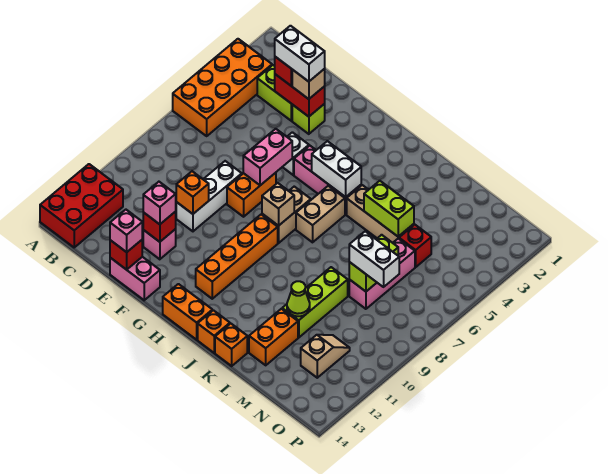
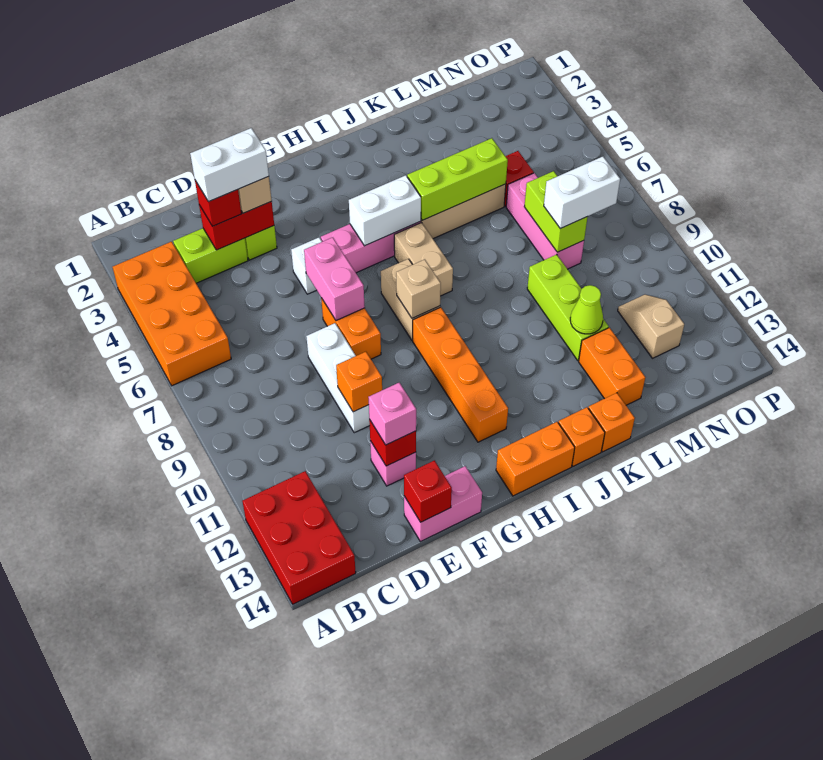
pink 1x1 brick [110,210,142,252] -> none
lime 1x2 brick [364,181,414,237] -> lime 1x3 brick [407,138,508,220]

